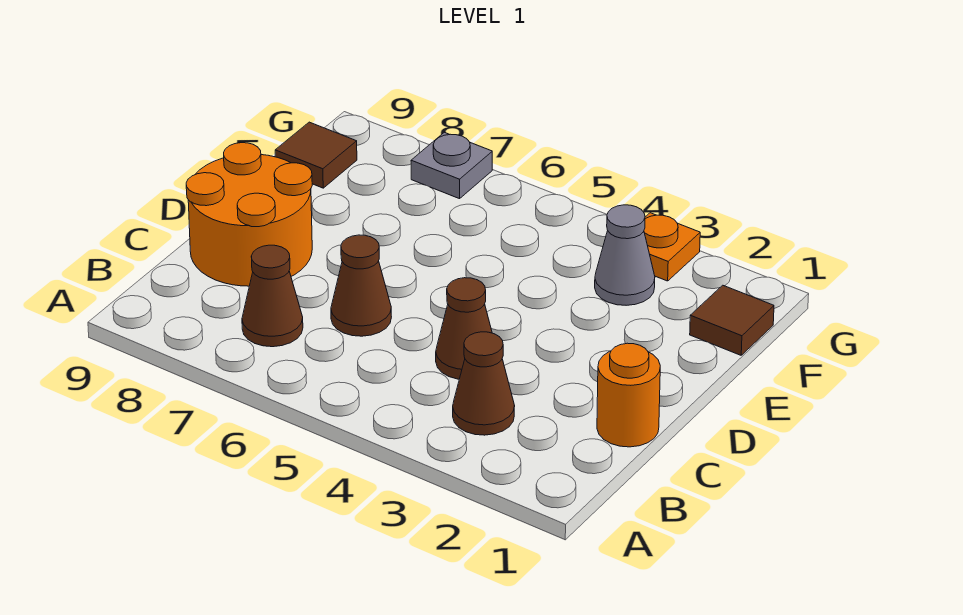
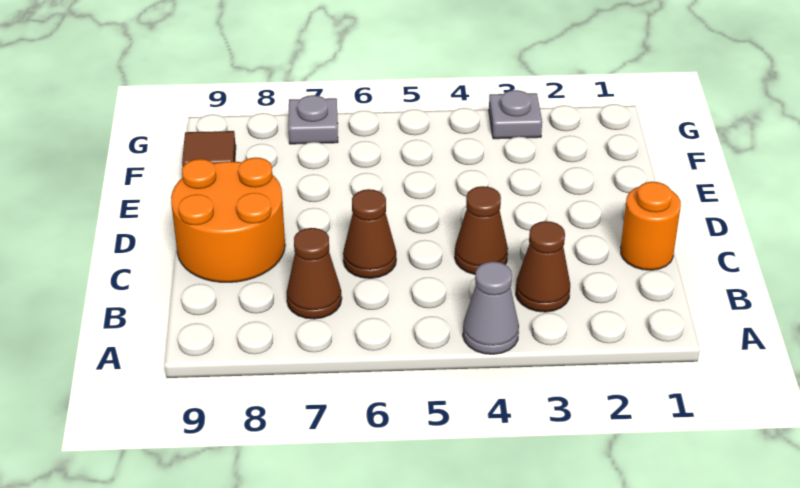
brown 1x1 tile [690,285,774,355] -> none
grey 1x1 cone [595,205,655,305] -> grey 1x1 cone moved to [463,262,519,354]
orange 1x1 plate [644,213,700,281] -> grey 1x1 plate [489,90,542,139]

